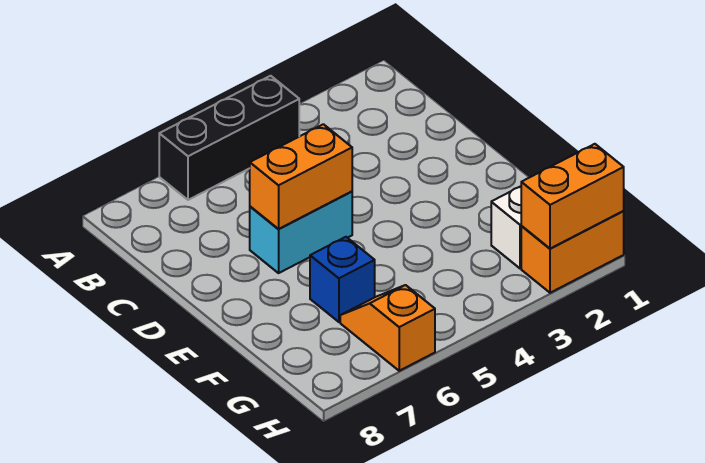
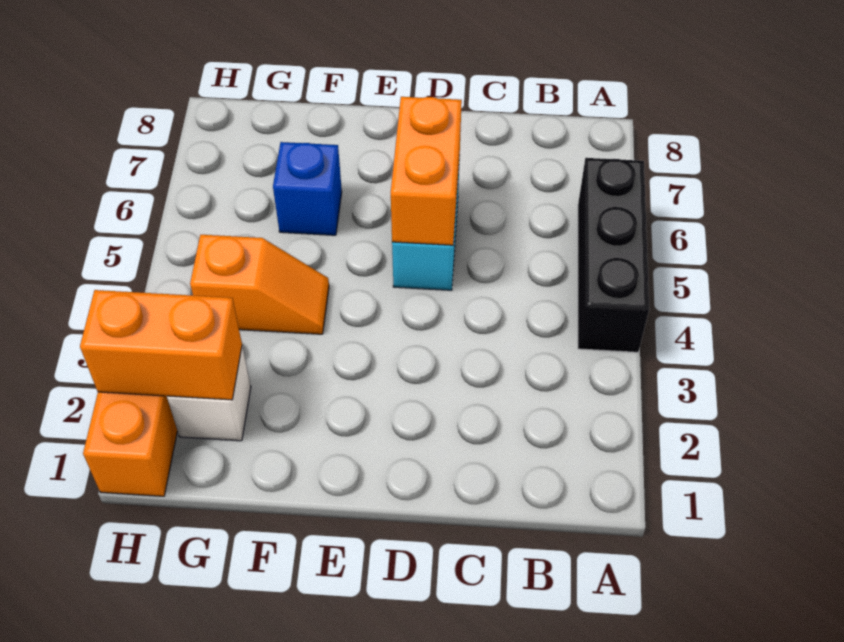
orange 1x2 slope [340,285,435,371] -> orange 1x2 slope moved to [190,235,329,334]
orange 1x2 brick [521,144,624,249] -> orange 1x2 brick turned to [80,290,242,400]

